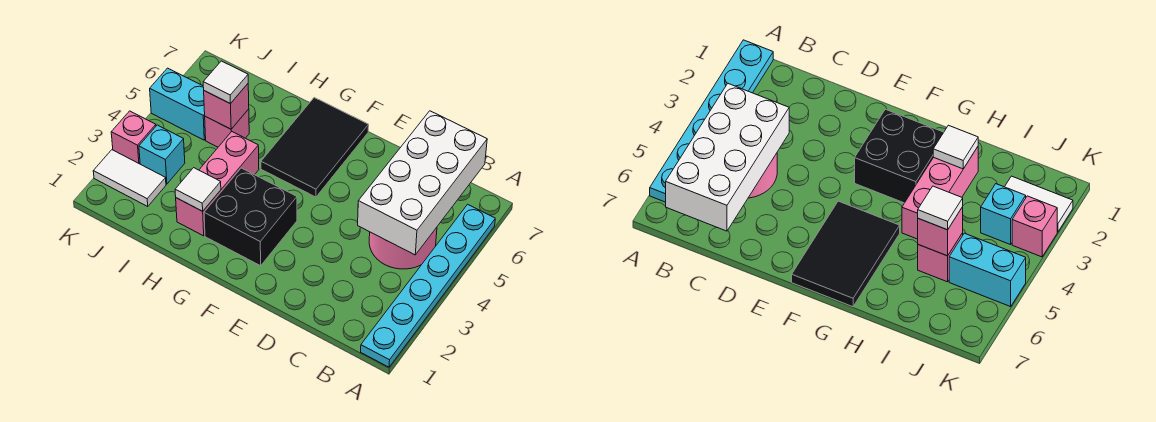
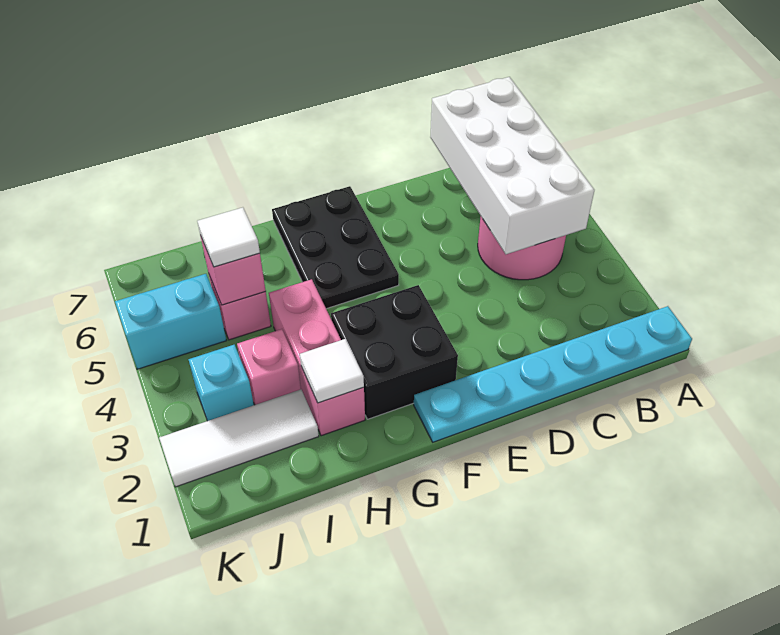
cyan 1x6 plate [361,204,495,367] -> cyan 1x6 plate turned to [414,306,692,442]
black 2x3 tile [261,98,369,197] -> black 2x3 plate [272,186,399,309]
white 1x2 tile [93,150,166,206] -> white 1x3 tile [159,390,319,487]
pink 1x1 brick [111,111,156,164] -> pink 1x1 brick moved to [237,329,301,405]

